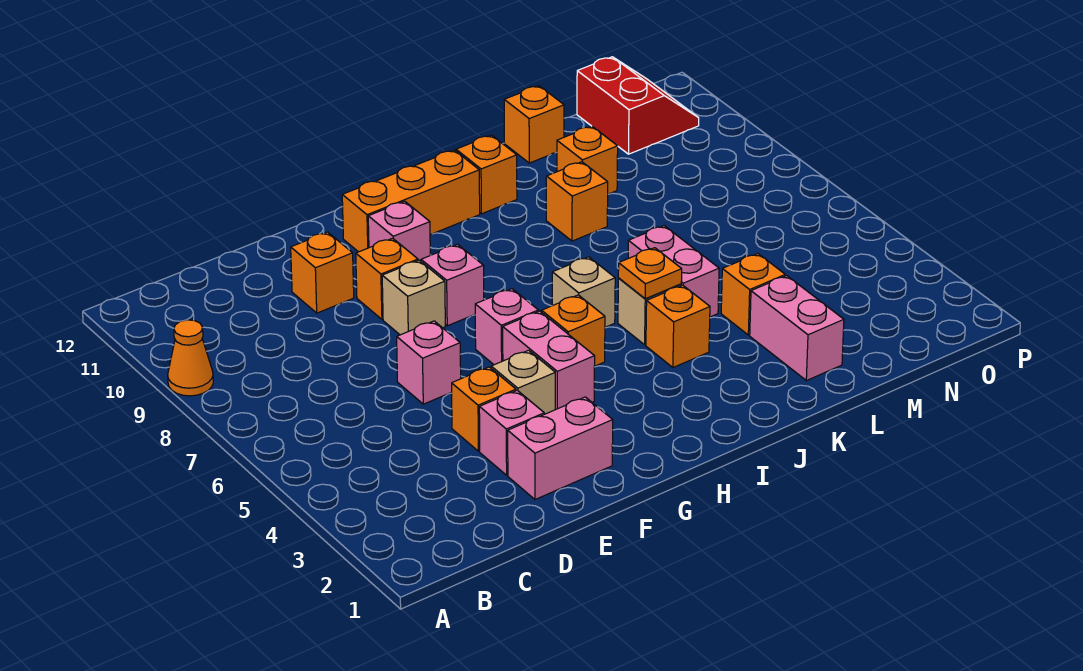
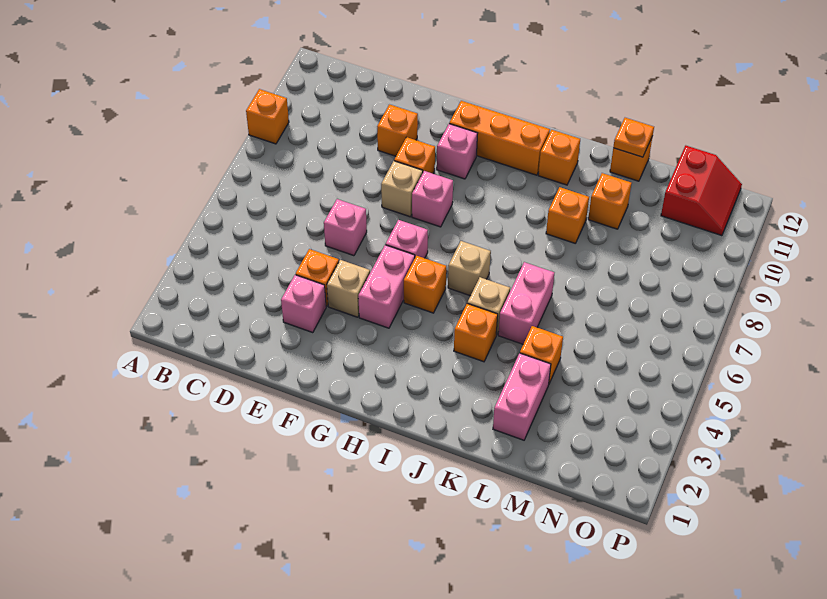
orange 1x1 cone [168,320,213,396] -> orange 1x1 brick [246,89,289,144]
pink 1x2 brick [508,397,613,500] -> none
orange 1x1 plate [618,248,682,299] -> orange 1x1 plate moved to [613,118,654,157]

